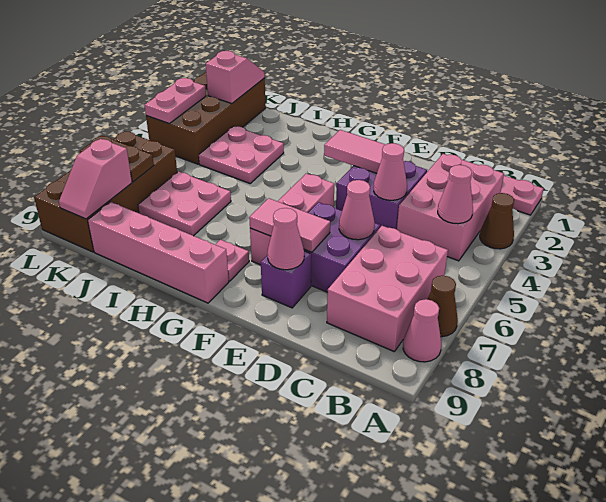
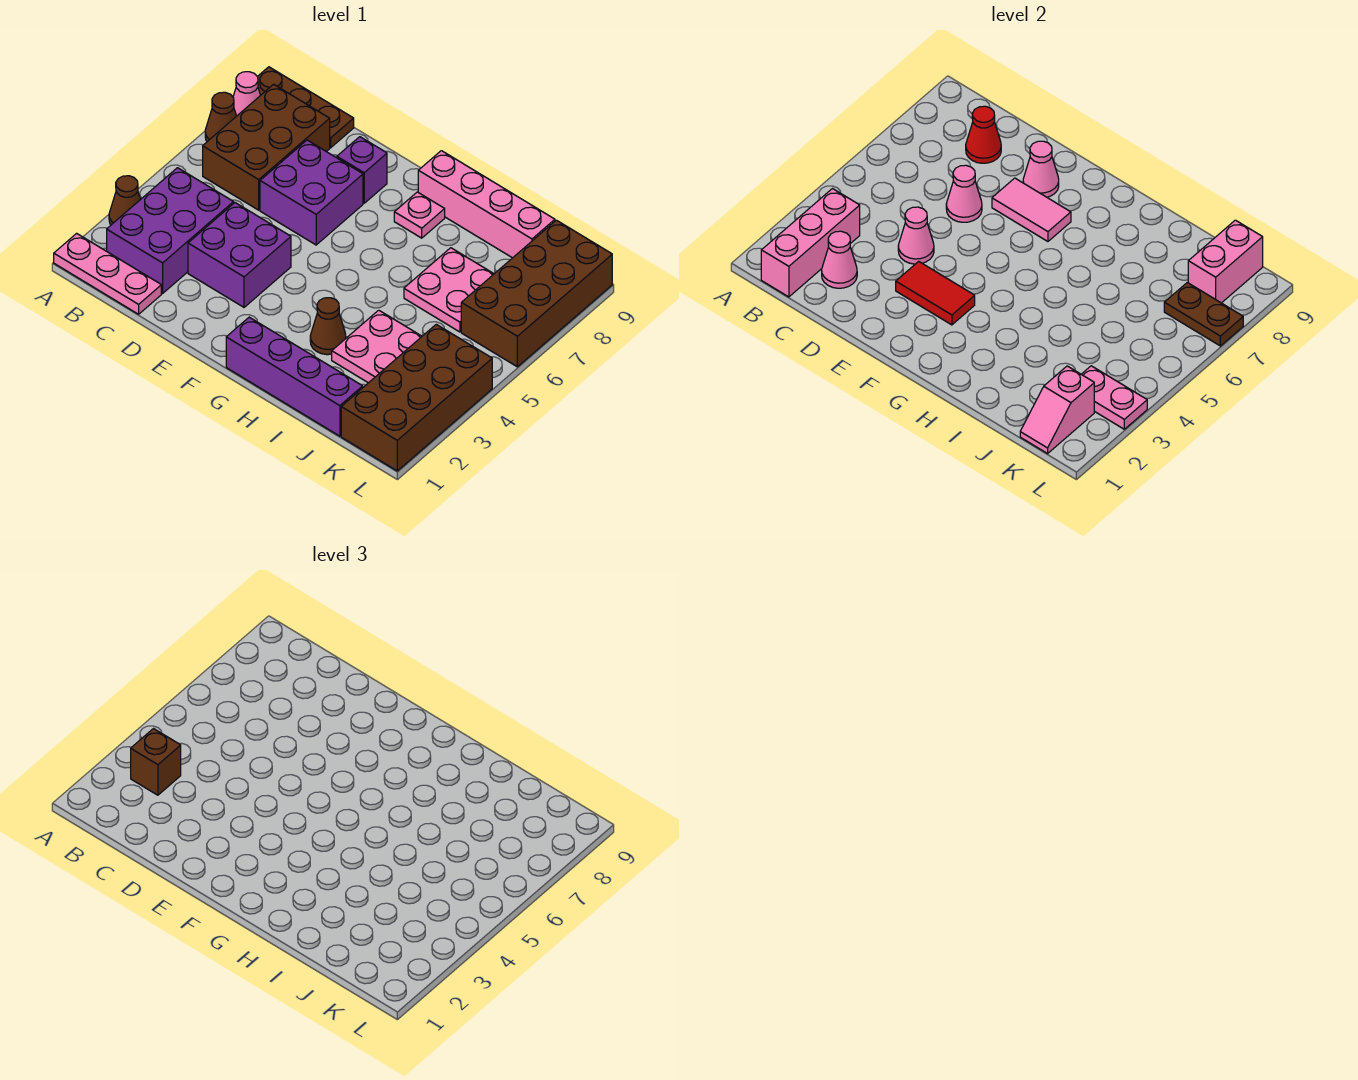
none -> brown 1x3 plate [257,67,354,148]
pink 2x3 brick [397,154,504,261] -> purple 2x3 brick [107,168,234,293]
none -> brown 1x1 brick [131,729,181,795]
pink 1x1 cone [438,165,473,224] -> pink 1x1 cone moved to [822,231,857,288]
pink 2x3 brick [327,226,448,352] -> brown 2x3 brick [203,84,330,210]
none -> red 1x1 cone [966,106,1001,163]
pink 1x2 tile [324,130,386,173] -> red 1x2 tile [896,261,975,325]
pink 1x3 brick [250,174,334,265] -> pink 1x3 brick moved to [761,189,860,297]
none -> purple 1x4 brick [226,317,363,436]
none -> brown 1x1 cone [310,298,346,355]
pink 1x2 slope [59,139,132,219] -> pink 1x2 brick [1188,220,1263,303]
pink 1x2 plate [145,78,206,124] -> pink 1x2 plate turned to [1081,366,1147,429]

